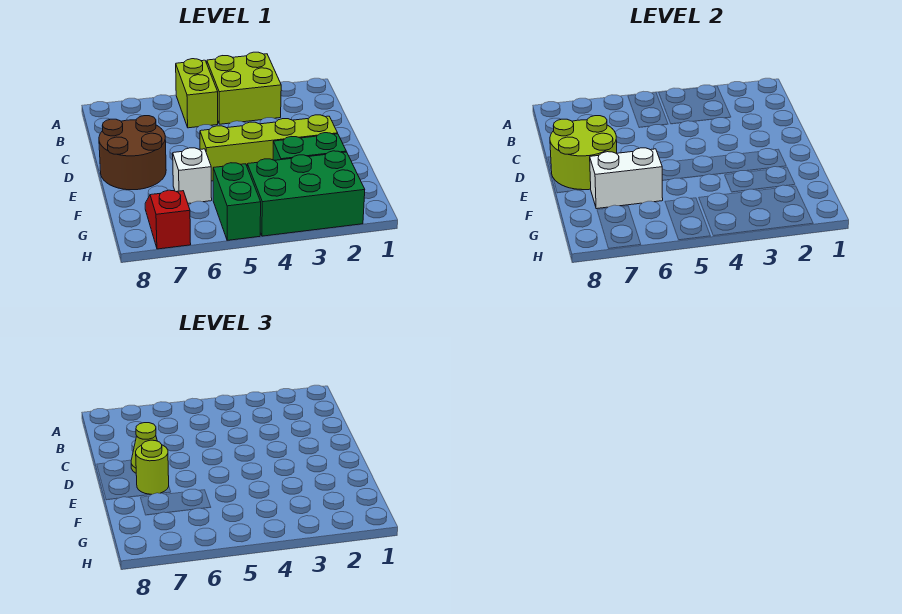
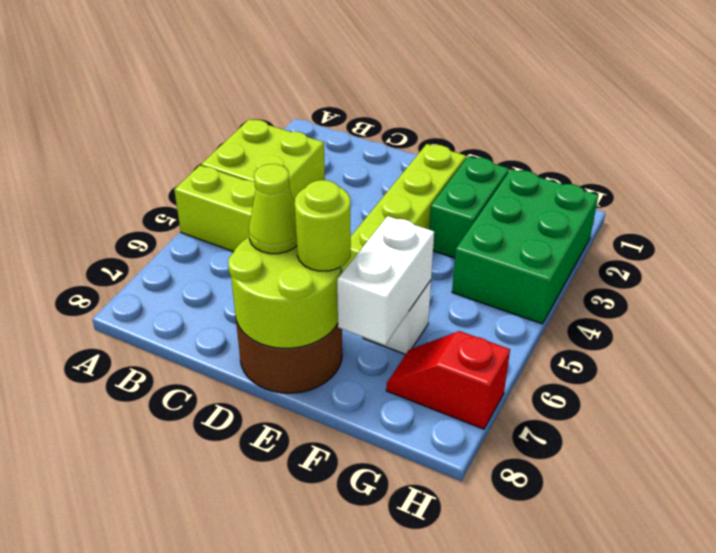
green 1x2 brick [213,163,261,240] -> none

